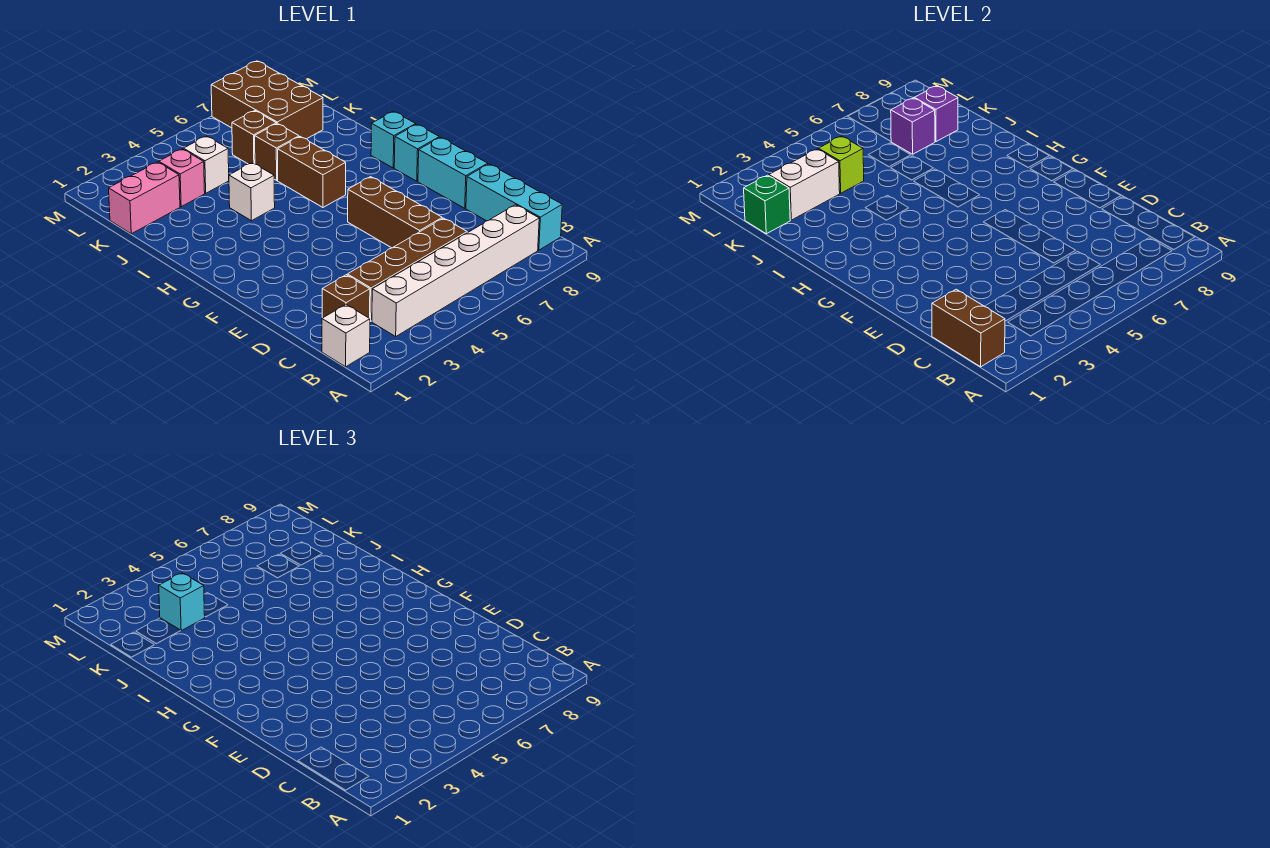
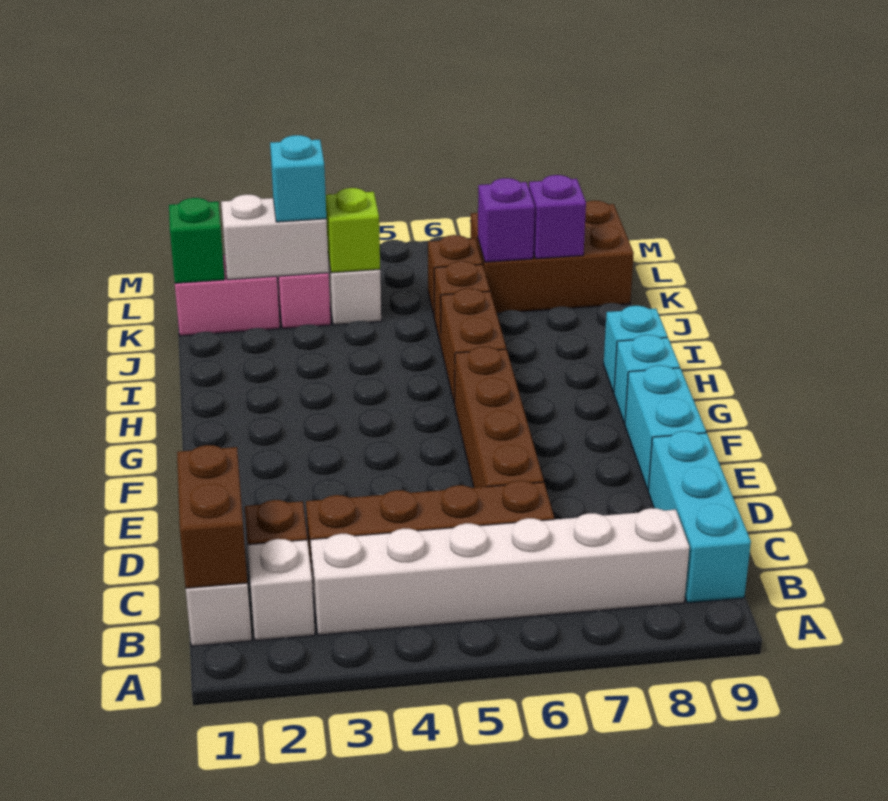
brown 1x3 brick [348,177,442,248] -> brown 1x4 brick [455,347,544,488]
white 1x1 brick [229,163,275,221] -> white 1x1 brick moved to [248,539,315,641]
brown 2x3 brick [211,61,323,139] -> brown 2x3 brick turned to [471,201,634,313]

